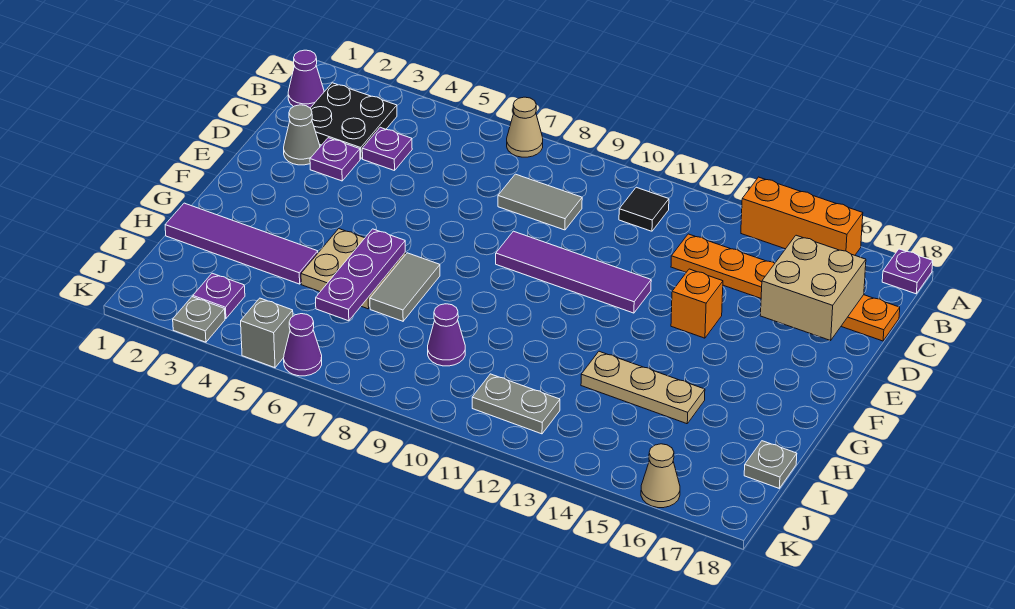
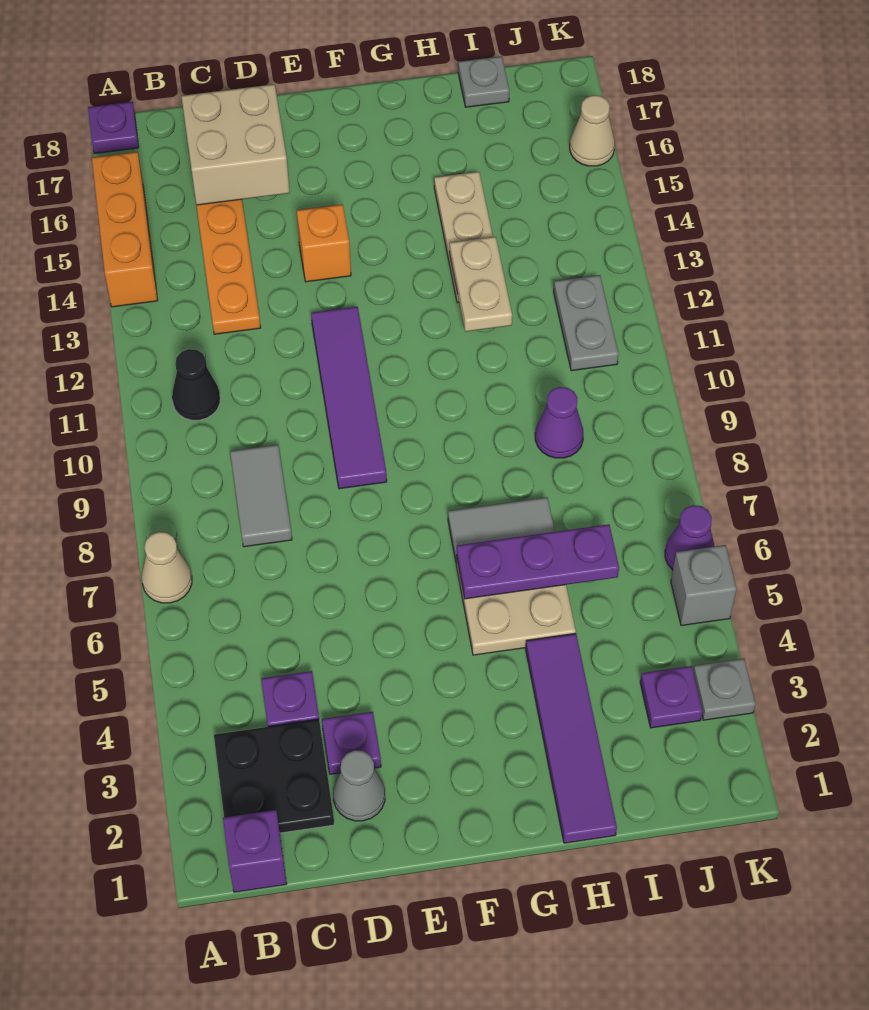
purple 1x1 cone [288,50,324,108] -> purple 1x1 brick [223,810,287,892]
black 1x1 tile [619,187,669,231] -> black 1x1 cone [172,349,220,420]
none -> tan 1x2 plate [450,237,512,332]

